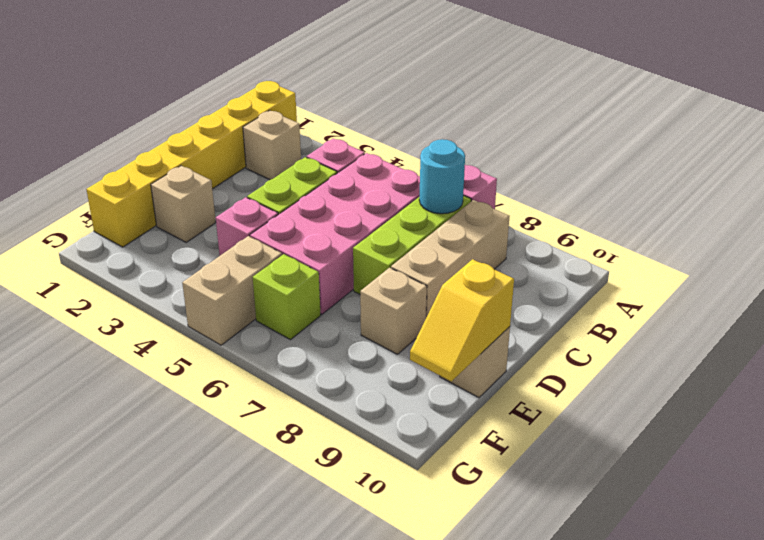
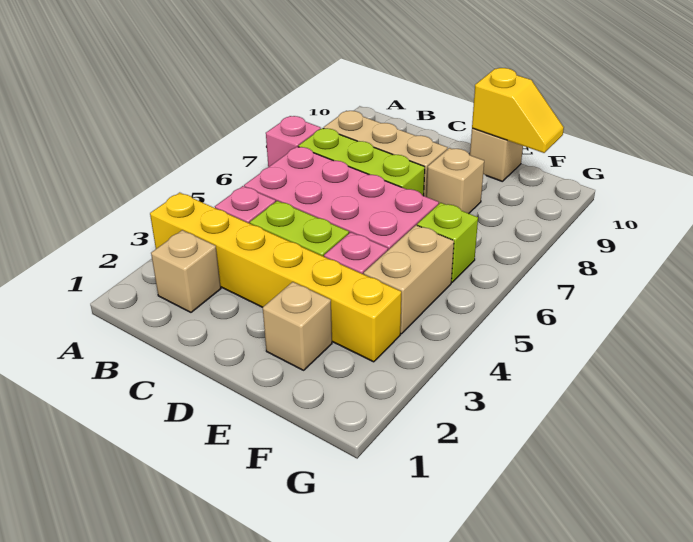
yellow 1x6 brick [86,81,297,247] -> yellow 1x6 brick moved to [150,193,401,362]
cyan 1x1 round brick [419,139,465,214] -> none
tan 1x2 brick [182,236,282,345] -> tan 1x2 brick turned to [364,225,454,334]

